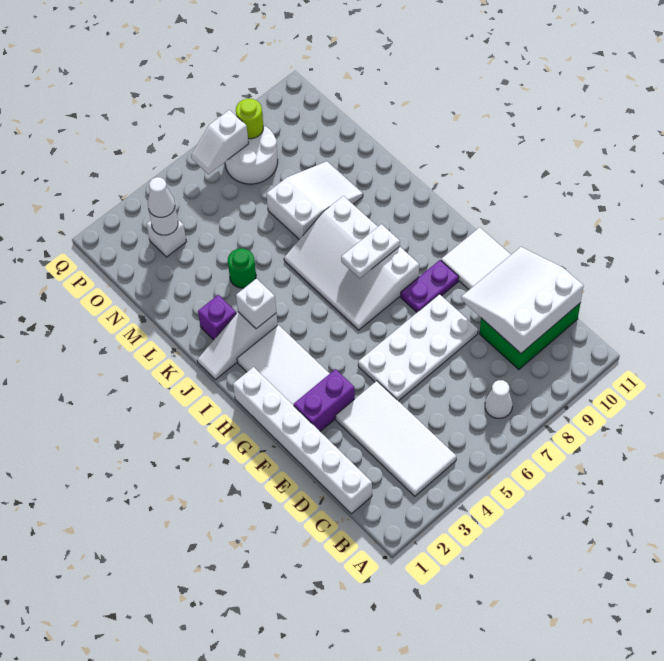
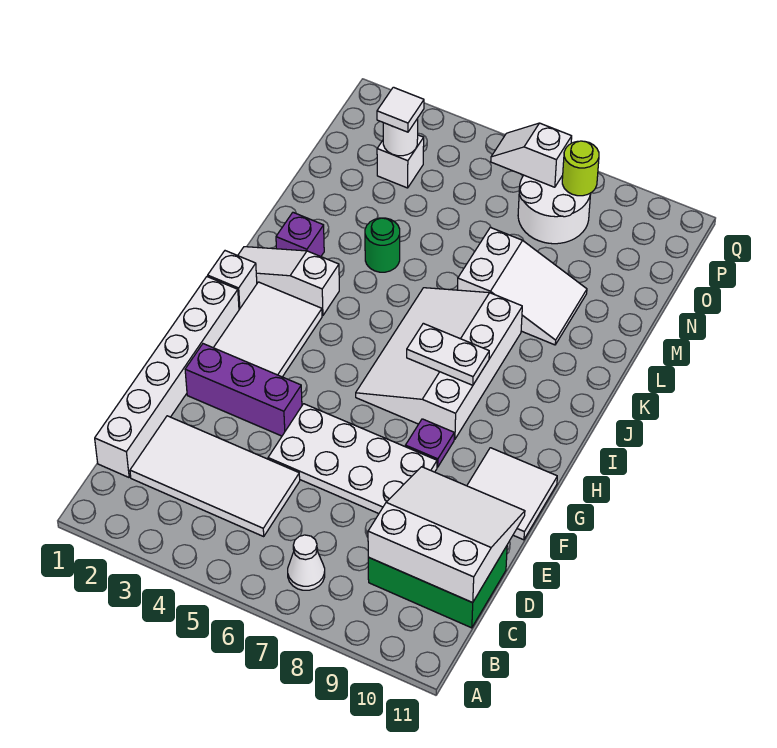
white 2x4 tile [335,381,456,496] -> white 2x4 tile turned to [130,416,300,536]
purple 1x2 brick [294,369,355,431] -> purple 1x3 brick [185,344,302,436]
purple 1x2 plate [401,260,459,312] -> purple 1x1 plate [405,419,454,467]
white 1x1 brick [236,279,276,329] -> white 1x1 brick moved to [208,251,257,309]
white 1x1 cone [148,177,175,217] -> white 1x1 tile [377,87,424,132]

